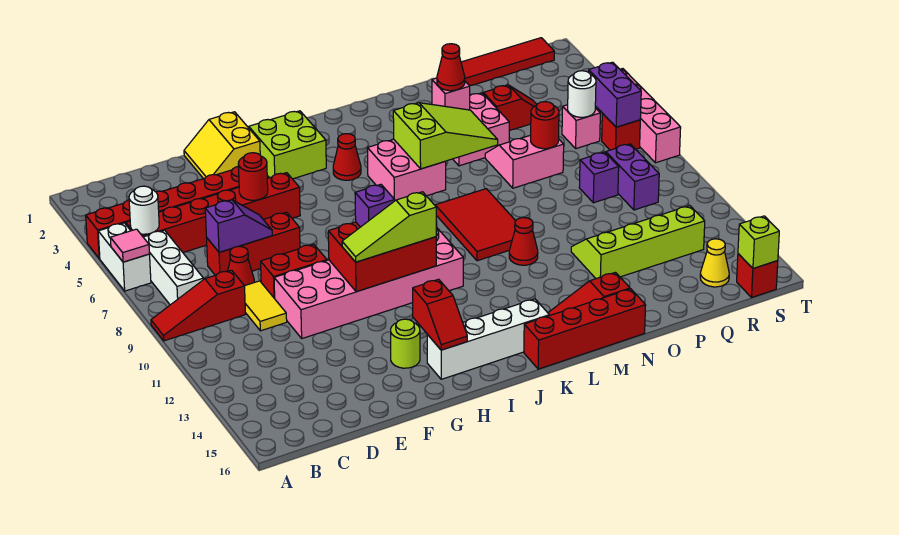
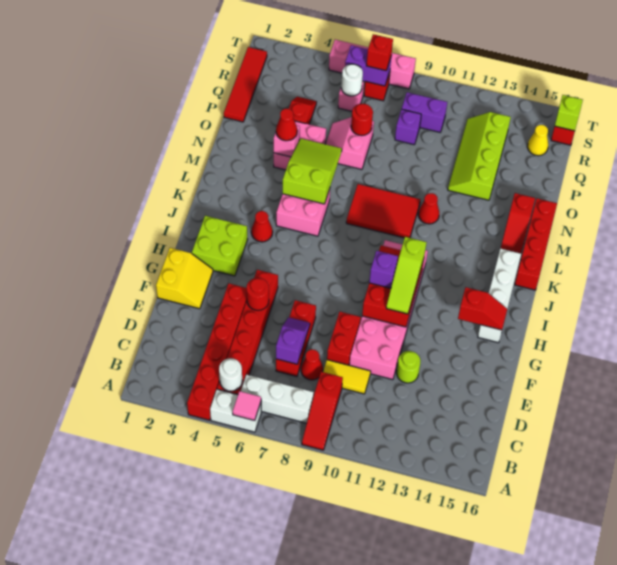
yellow 2x2 slope [184,112,260,179] -> yellow 2x2 slope turned to [156,248,213,309]
lime 1x1 round brick [391,319,420,368] -> lime 1x1 round brick moved to [397,351,421,383]
none -> red 1x1 brick [366,34,393,71]

